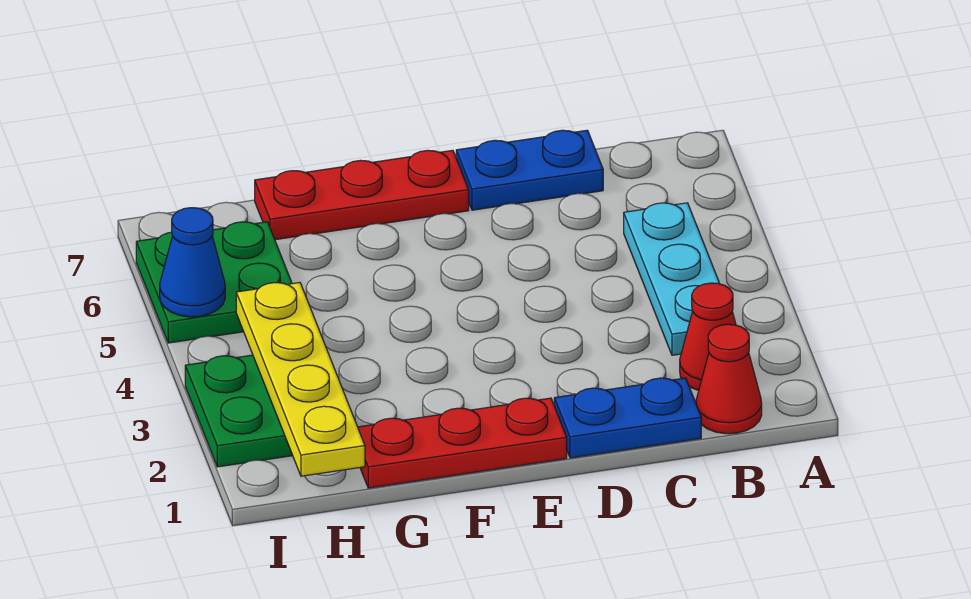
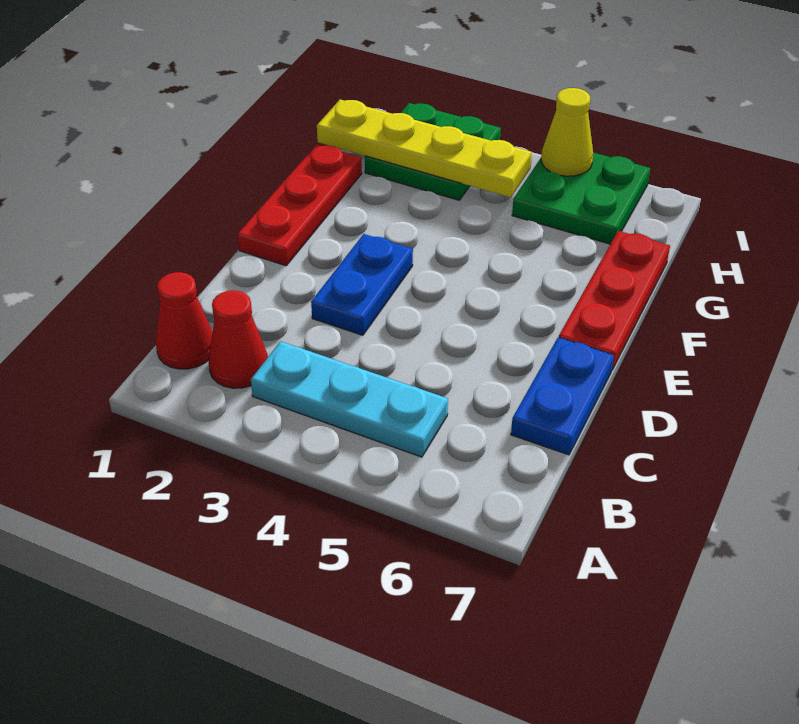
blue 1x2 plate [554,378,701,458] -> blue 1x2 plate moved to [311,234,413,335]
blue 1x1 cone [160,208,225,317] -> yellow 1x1 cone [541,88,593,176]

